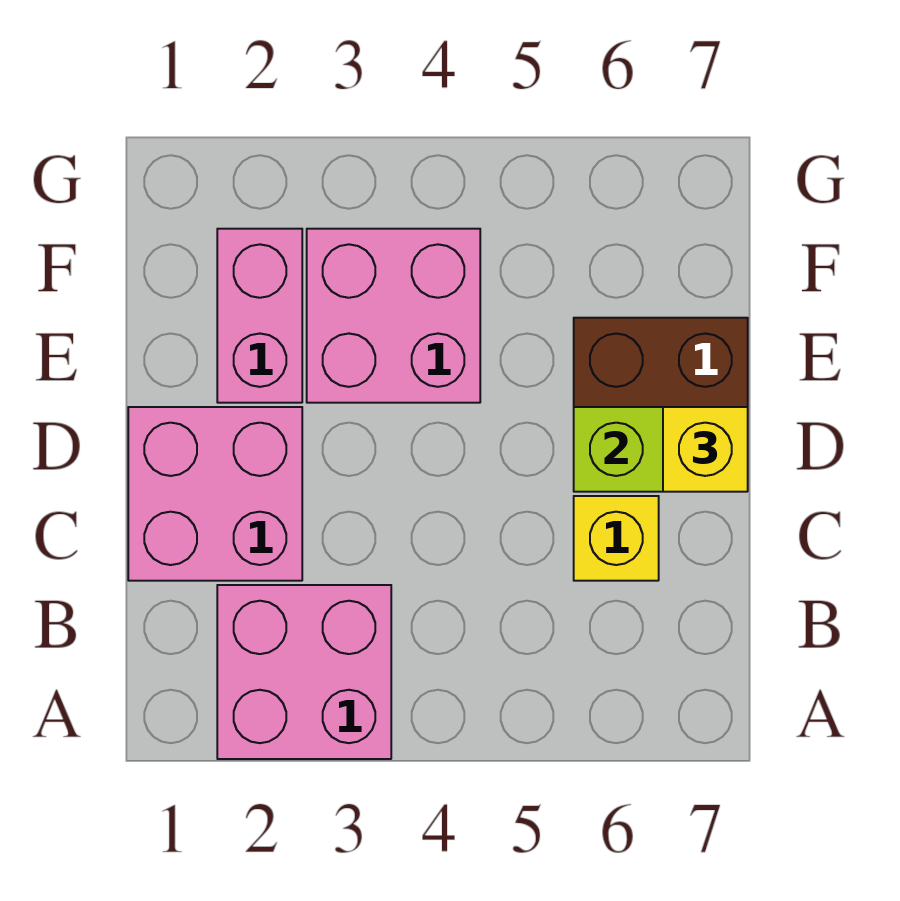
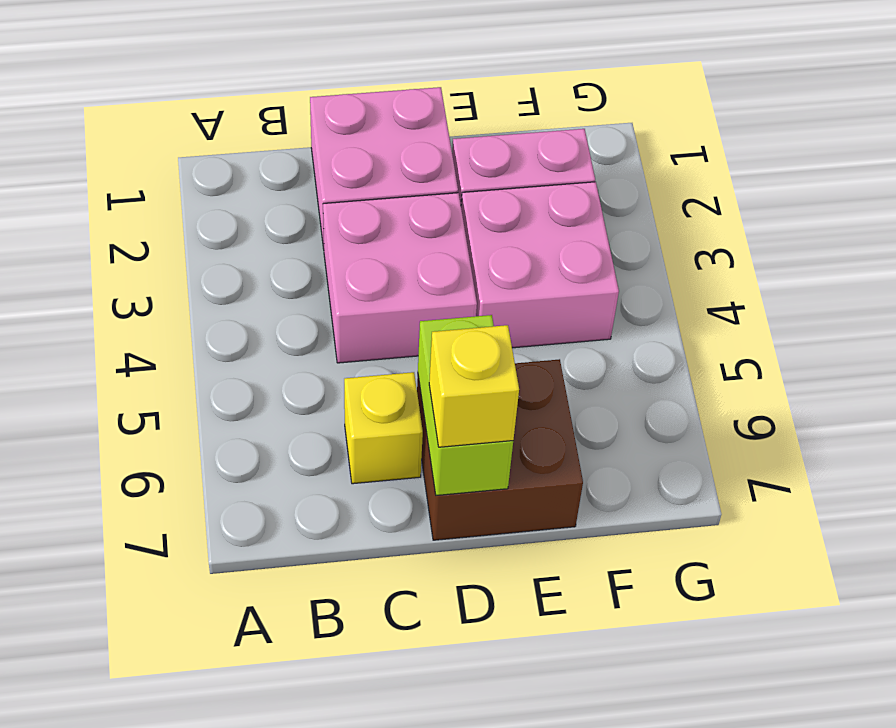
pink 2x2 brick [217,585,391,759] -> pink 2x2 brick moved to [323,193,477,363]

